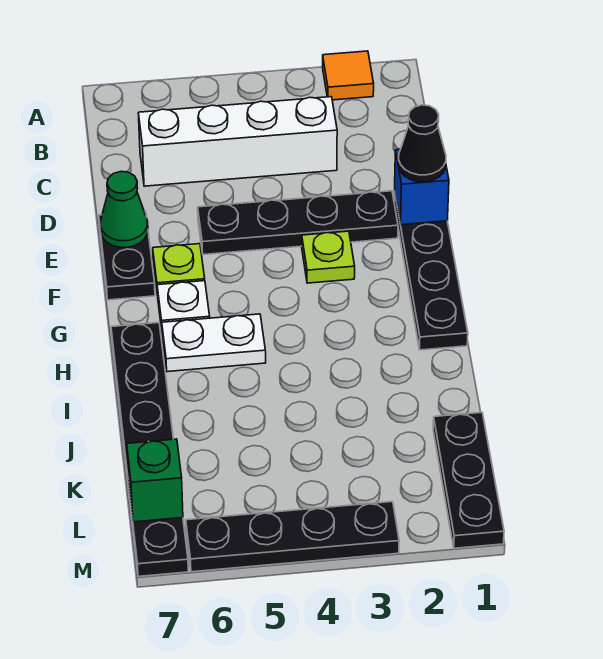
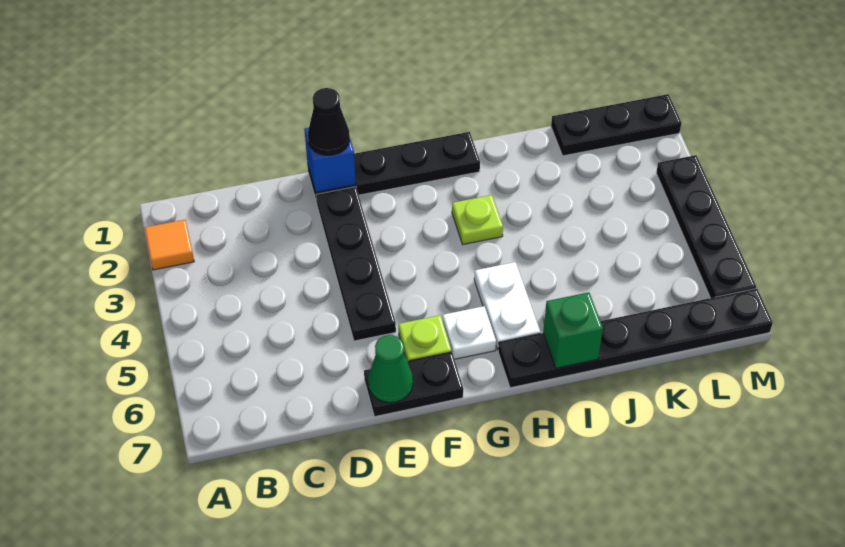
white 1x4 brick [138,97,337,186] -> none
lime 1x1 plate [302,231,355,283] -> lime 1x1 plate moved to [452,195,503,244]
green 1x1 brick [127,439,183,522] -> green 1x1 brick moved to [543,292,603,368]

